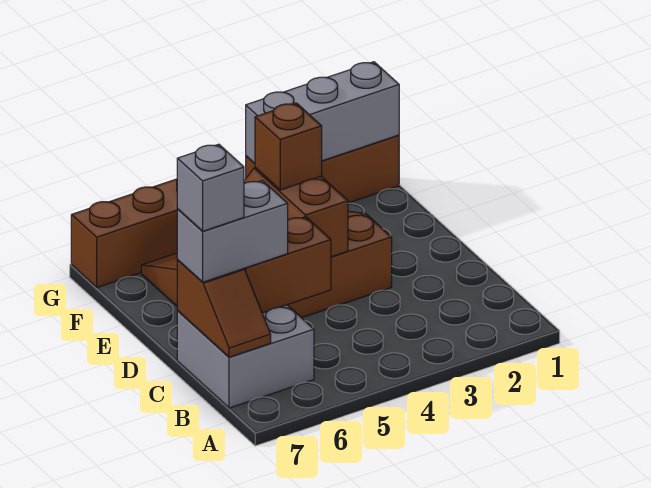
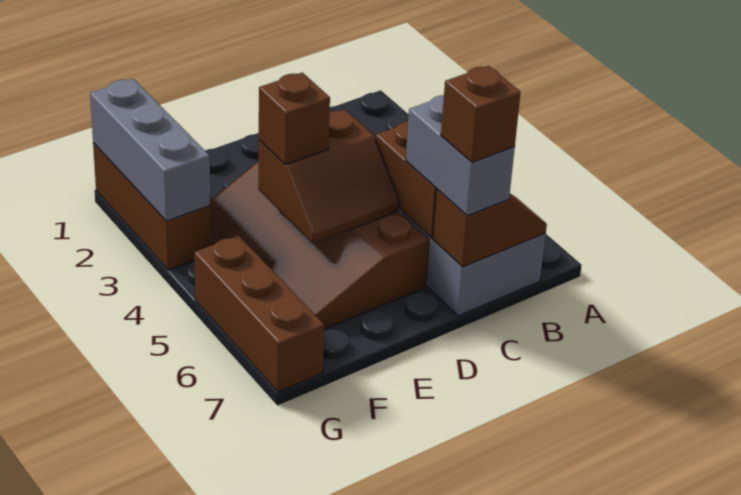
grey 1x1 brick [177,144,244,231] -> brown 1x1 brick [441,66,521,162]

